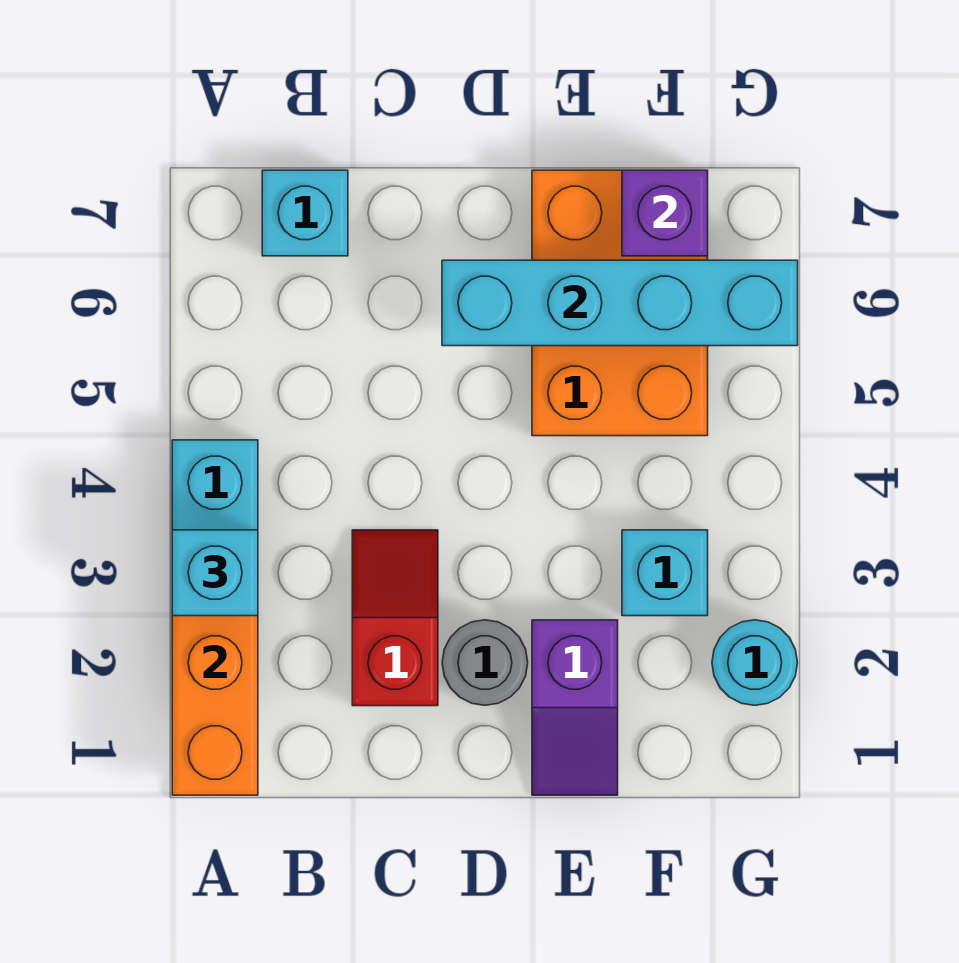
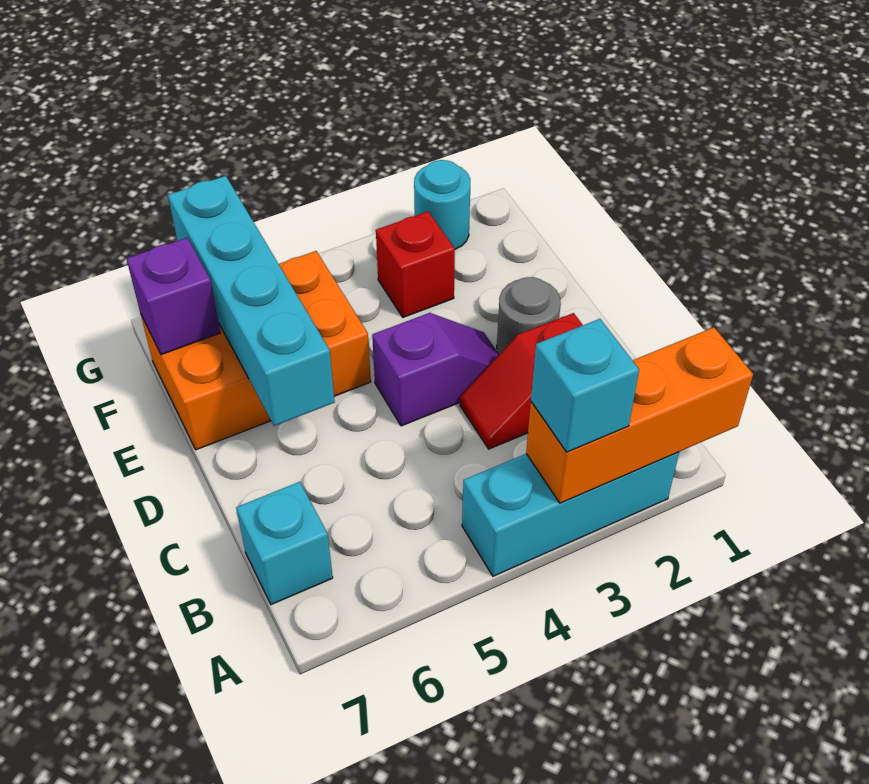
purple 1x2 slope [532,620,618,795] -> purple 1x2 slope moved to [372,313,499,426]
cyan 1x1 brick [622,530,708,616] -> red 1x1 brick [376,211,455,317]

